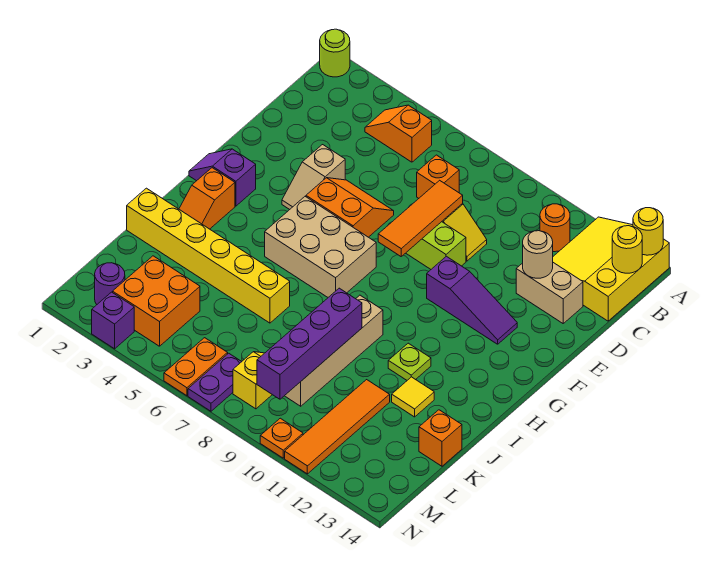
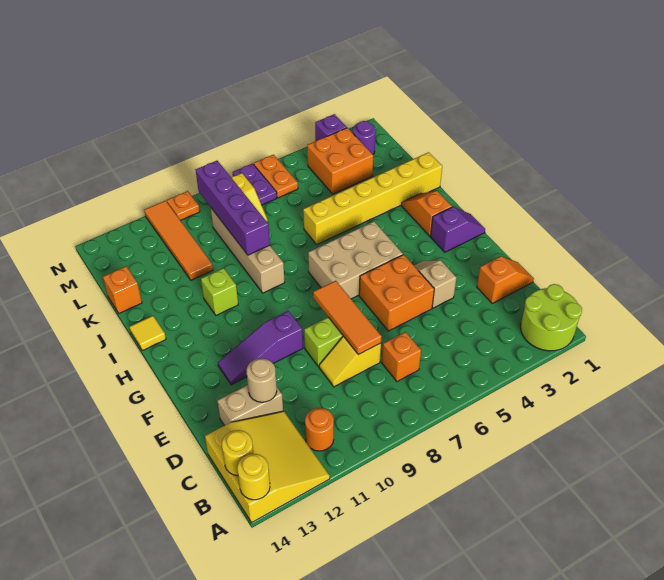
lime 1x1 round brick [320,29,350,77] -> lime 2x2 round brick [521,284,582,351]
orange 1x2 slope [365,105,432,162] -> orange 1x2 slope moved to [477,256,534,303]
orange 2x2 slope [306,178,394,237] -> orange 2x2 brick [359,255,434,331]
lime 1x1 plate [388,343,431,380] -> lime 1x1 brick [201,268,238,315]
yellow 1x1 tile [392,377,434,417] -> yellow 1x1 tile moved to [130,316,166,351]

